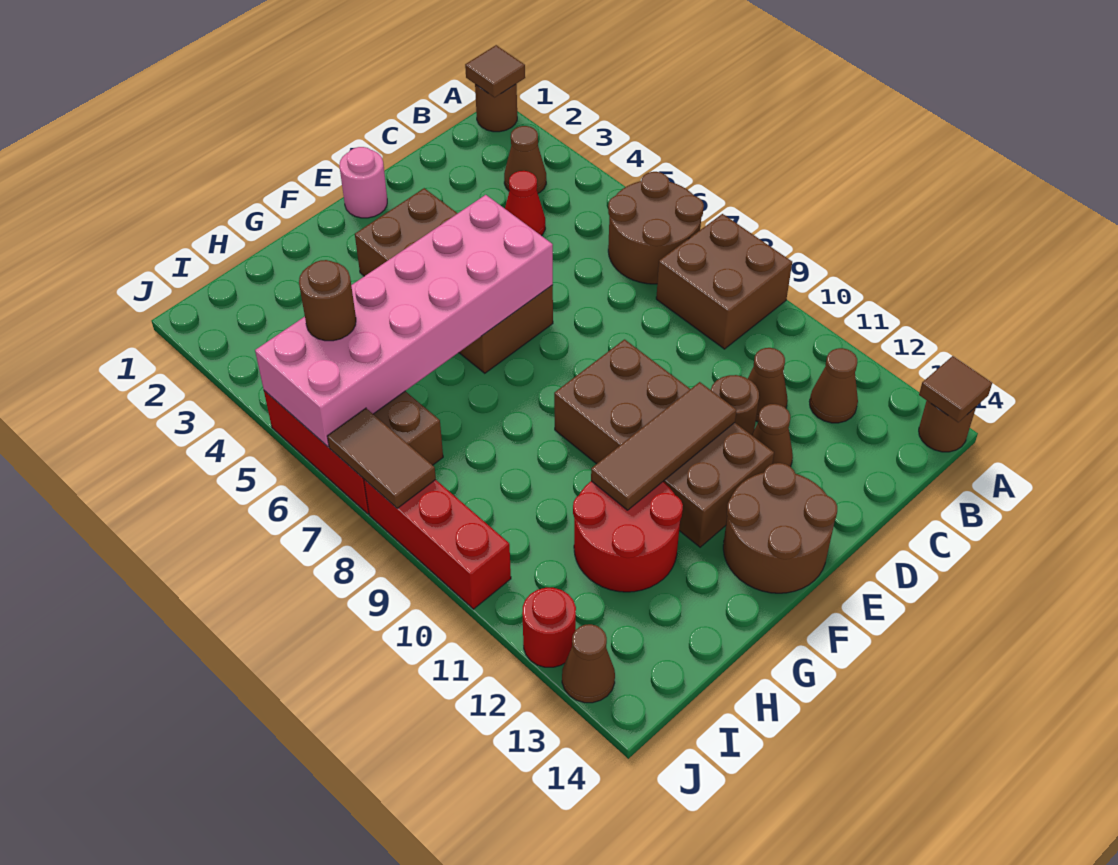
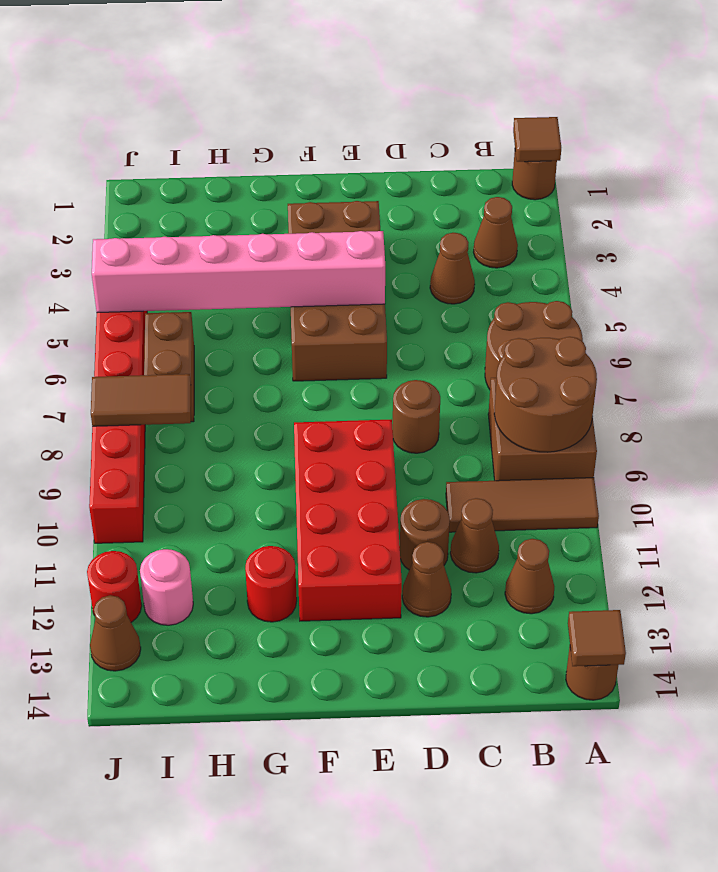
red 1x1 cone [505,171,545,236] -> brown 1x1 cone [430,233,475,304]
pink 1x1 round brick [339,147,387,218] -> pink 1x1 round brick moved to [140,549,193,625]
pink 2x6 brick [255,195,553,447] -> pink 1x6 brick [92,231,385,313]
brown 2x4 brick [554,339,774,547] -> red 2x4 brick [294,419,402,621]
brown 1x3 tile [591,382,737,510] -> brown 1x3 tile moved to [446,478,599,532]
brown 2x2 round brick [723,463,837,593] -> brown 2x2 round brick moved to [494,337,597,452]
red 2x2 round brick [573,481,683,592] -> red 1x1 round brick [245,546,297,622]
brown 1x1 round brick [299,260,356,341] -> brown 1x1 round brick moved to [393,380,440,453]
brown 1x2 tile [327,408,436,508] -> brown 1x2 tile turned to [91,374,191,426]

